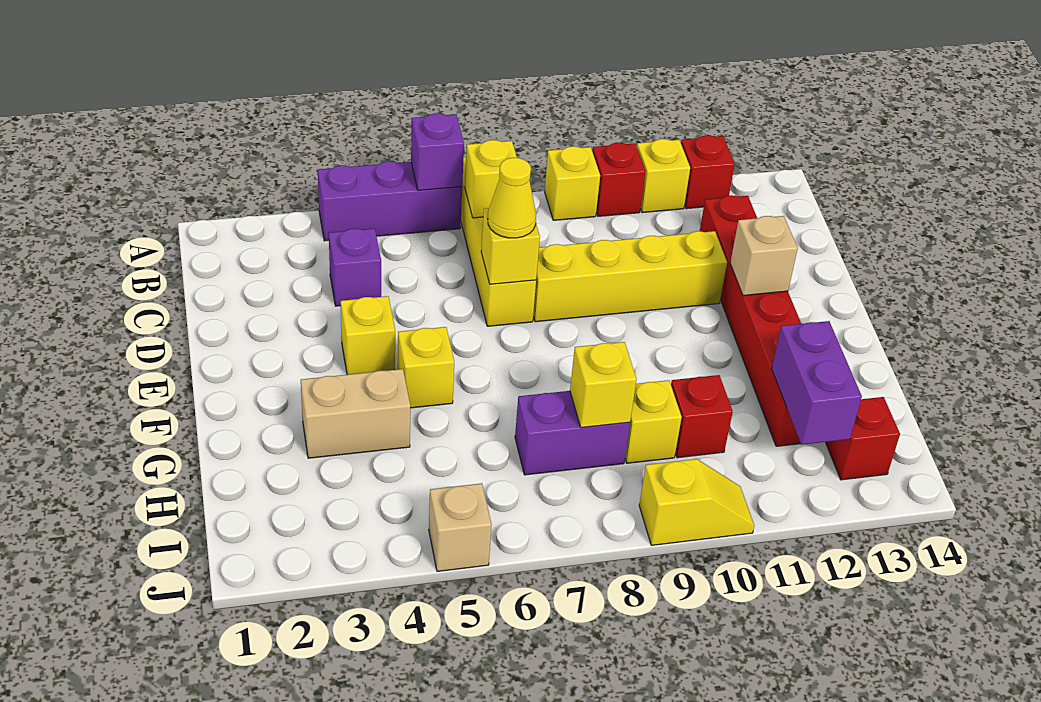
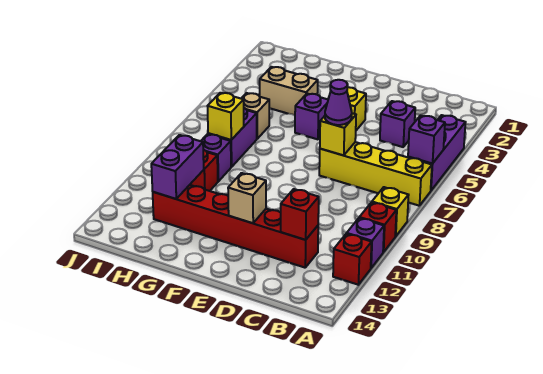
yellow 1x1 brick [637,139,690,213] -> purple 1x1 brick [347,218,384,268]
yellow 1x1 brick [465,140,517,218] -> none
yellow 1x1 cone [488,158,536,238] -> purple 1x1 cone [325,80,352,125]
yellow 1x4 brick [533,231,727,322] -> none
yellow 1x1 brick [398,327,454,408] -> purple 1x1 brick [295,94,328,139]
tan 1x2 brick [301,369,410,458] -> tan 1x2 brick turned to [260,67,318,115]
yellow 1x1 brick [625,380,682,463] -> purple 1x1 brick [201,134,231,181]
purple 1x2 brick [772,321,862,445] -> purple 1x2 brick turned to [151,135,204,199]
red 1x1 brick [826,397,900,480] -> red 1x1 brick moved to [281,189,319,240]
tan 1x1 brick [429,483,491,571] -> tan 1x1 brick moved to [241,93,269,139]
yellow 1x2 slope [639,459,754,545] -> none

